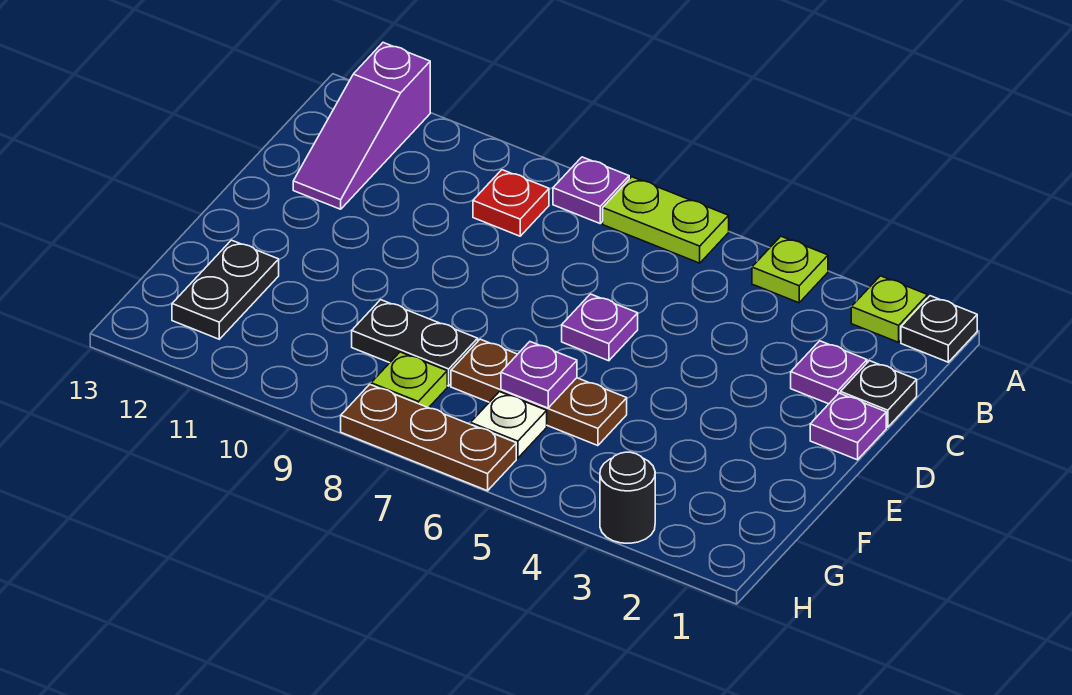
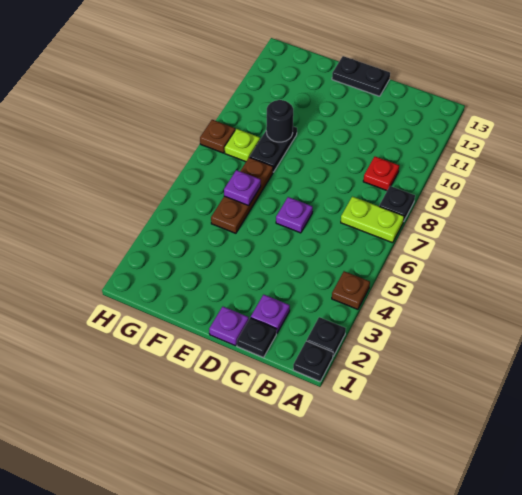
lime 1x1 plate [851,276,928,342] -> black 1x1 plate [307,317,346,356]
lime 1x1 plate [752,236,828,303] -> brown 1x1 plate [332,271,370,309]
lime 1x2 plate [603,177,729,263] -> lime 1x2 plate turned to [341,196,404,243]
purple 1x1 plate [553,157,629,223] -> black 1x1 plate [379,186,415,220]
purple 1x3 slope [293,43,430,209] -> none
black 1x2 plate [172,240,279,339] -> black 1x2 plate moved to [332,56,390,96]
white 1x1 plate [471,392,547,458] -> none
black 1x1 round brick [600,452,655,543] -> black 1x1 round brick moved to [266,100,293,142]
brown 1x3 plate [341,385,516,491] -> brown 1x1 plate [200,120,235,153]

